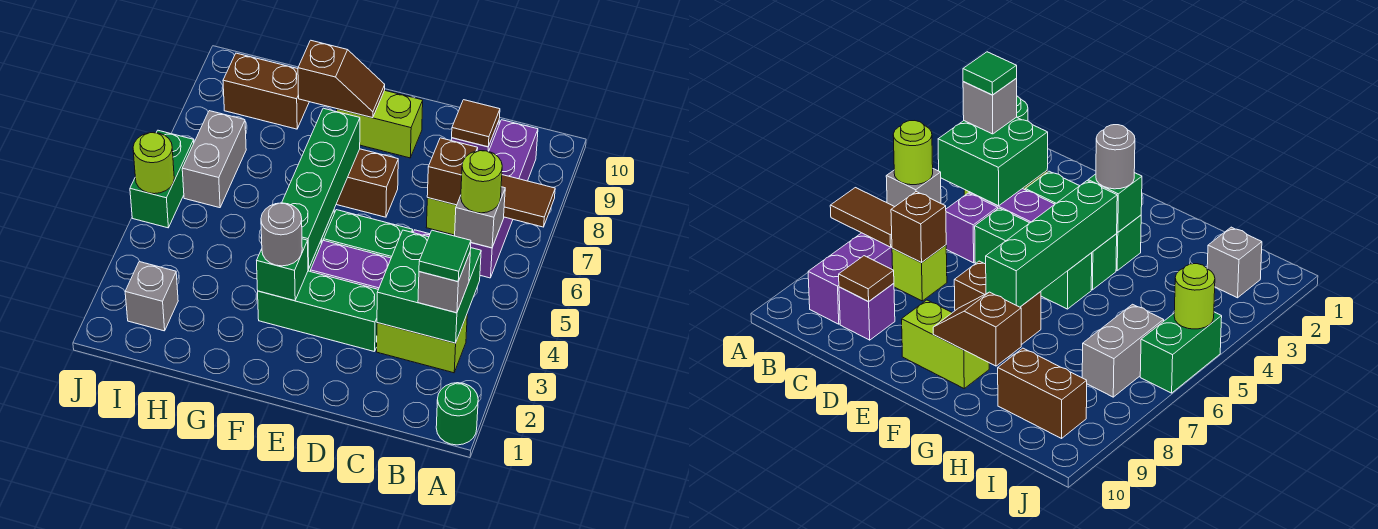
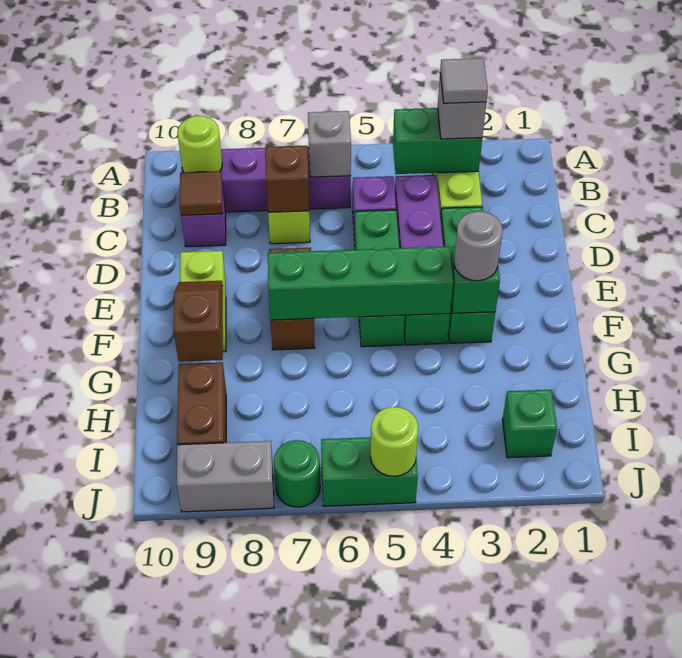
green 1x1 round brick [436,383,478,445] -> green 1x1 round brick moved to [274,440,320,507]
brown 1x2 tile [501,175,555,227] -> none
green 2x2 brick [377,230,481,343] -> green 1x2 brick [393,108,482,174]
green 1x1 tile [419,230,471,282] -> grey 1x1 tile [440,58,488,103]
lime 1x1 round brick [461,151,502,213] -> lime 1x1 round brick moved to [177,116,222,172]
grey 1x1 brick [125,262,178,331] -> green 1x1 brick [502,390,557,458]
grey 1x2 brick [182,111,246,208] -> grey 1x2 brick moved to [177,441,274,512]

